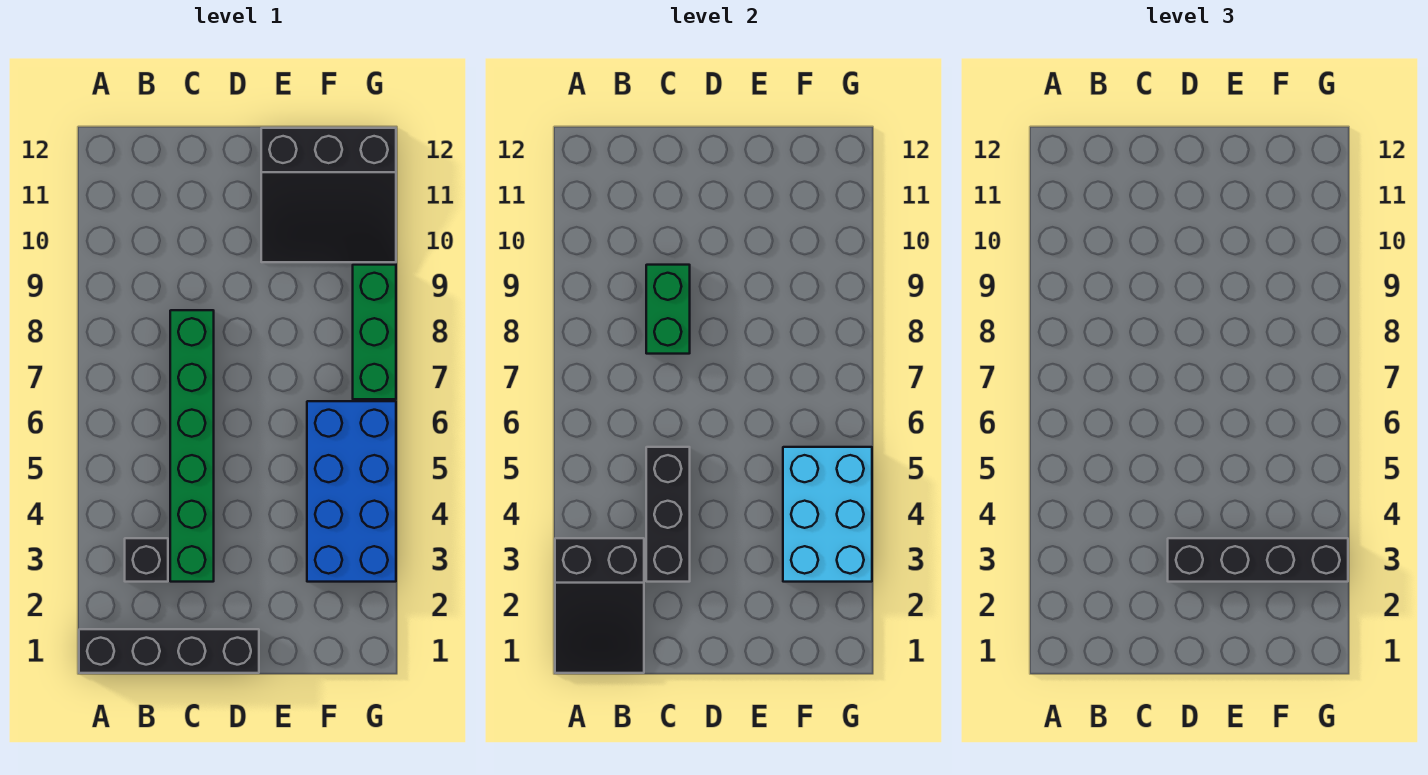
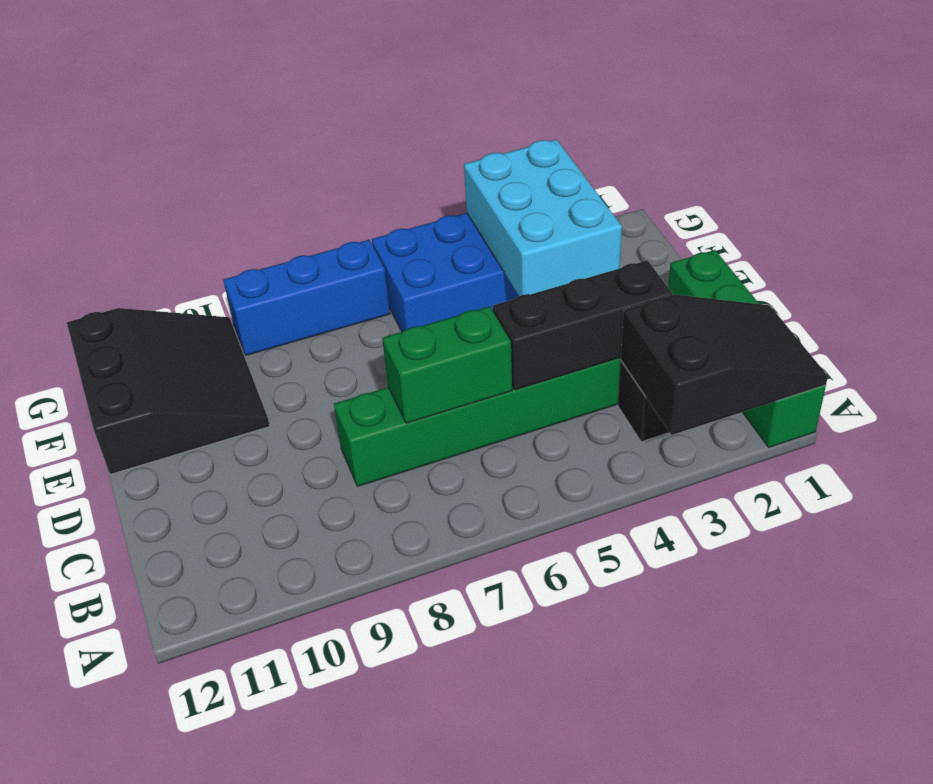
black 1x4 brick [79,629,259,673] -> green 1x4 brick [668,250,826,447]
green 1x2 brick [646,265,690,354] -> green 1x2 brick moved to [382,306,512,423]
black 1x4 brick [1168,538,1348,582] -> none
cyan 2x3 brick [783,447,872,582] -> cyan 2x3 brick turned to [464,139,622,296]
green 1x3 brick [353,265,396,399] -> blue 1x3 brick [223,240,390,355]

